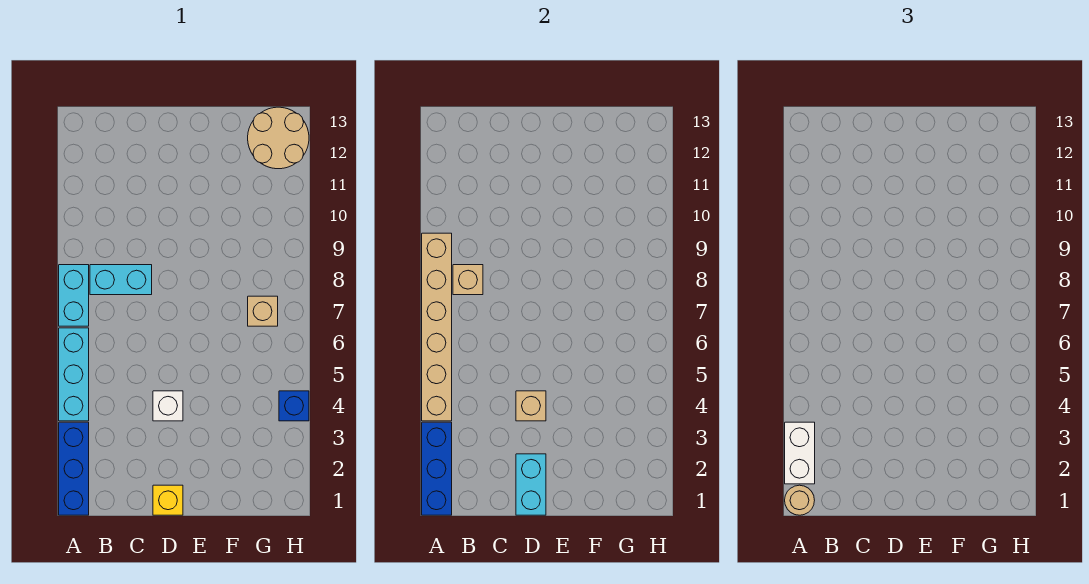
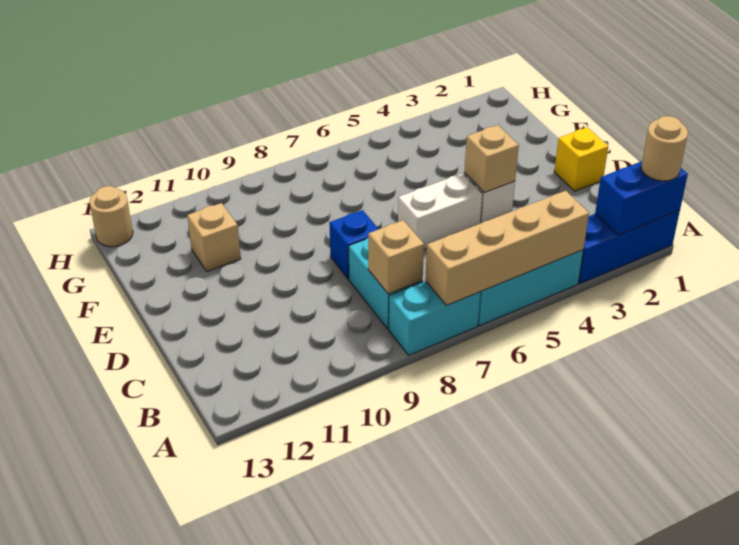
blue 1x3 brick [422,422,452,515] -> blue 1x2 brick [595,161,688,235]
white 1x2 brick [785,422,815,484] -> white 1x2 brick moved to [398,173,483,250]
tan 1x6 brick [422,233,452,421] -> tan 1x4 brick [425,191,589,305]
cyan 1x2 brick [516,454,546,515] -> none
tan 1x1 brick [248,296,278,326] -> tan 1x1 brick moved to [187,203,241,271]
tan 2x2 round brick [248,107,309,169] -> tan 1x1 round brick [89,186,133,247]
blue 1x1 brick [279,391,309,421] -> blue 1x1 brick moved to [329,210,378,279]

